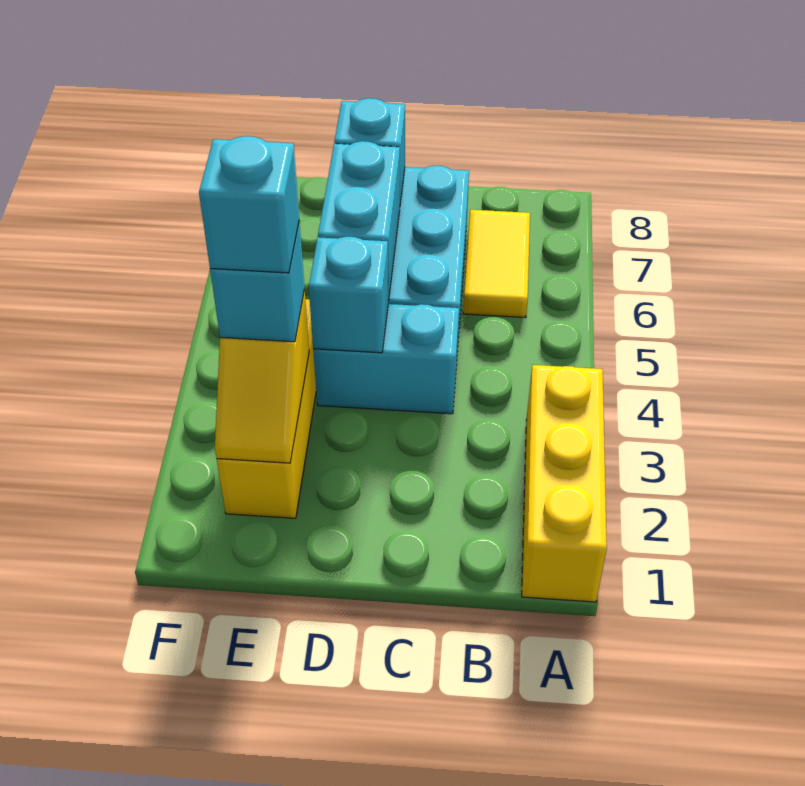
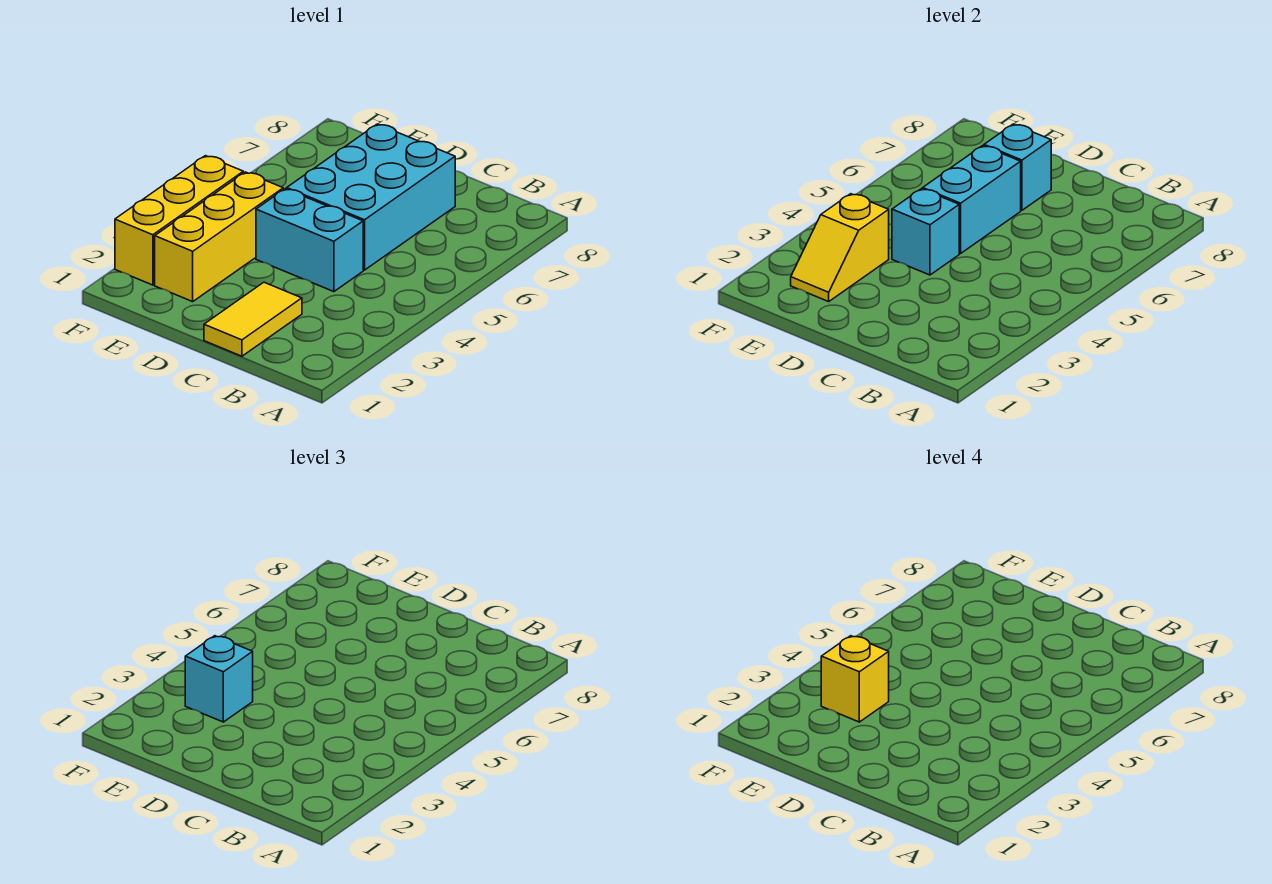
yellow 1x3 brick [522,365,607,602] -> yellow 1x3 brick moved to [115,156,243,285]
yellow 1x2 tile [463,210,530,318] -> yellow 1x2 tile moved to [204,282,302,356]
cyan 1x1 brick [199,136,299,273] -> yellow 1x1 brick [821,636,889,722]

